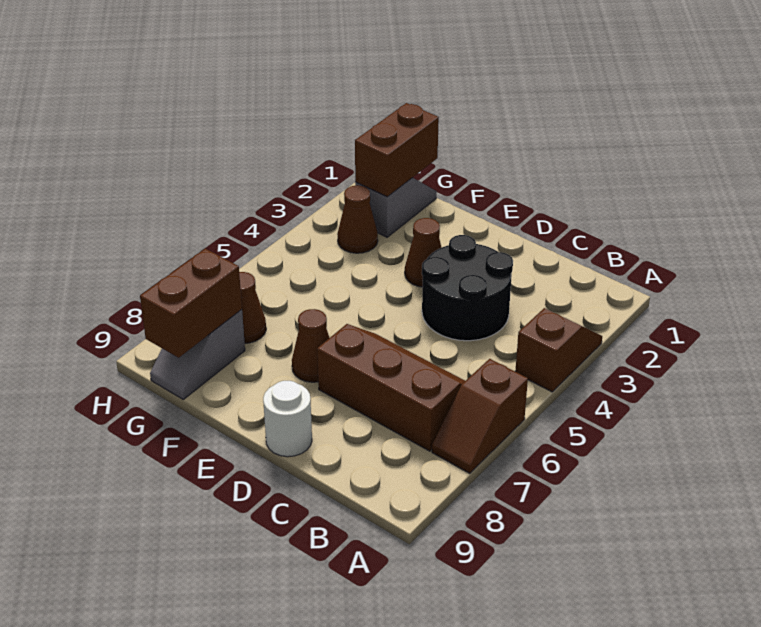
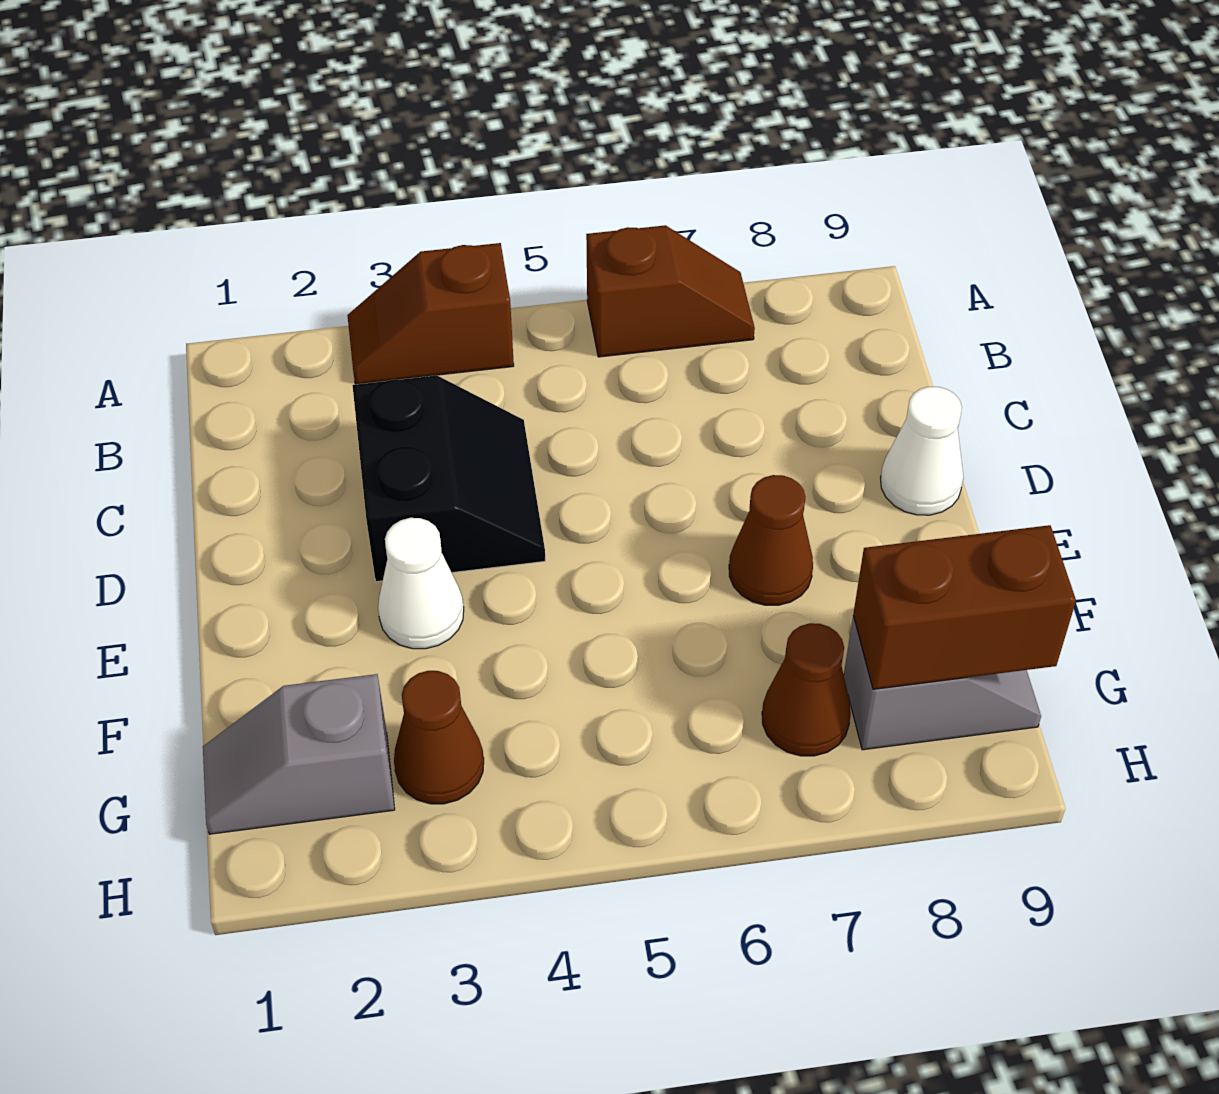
brown 2x3 slope [317,324,465,451] -> none
black 2x2 round brick [422,235,513,341] -> black 2x2 slope [352,375,545,582]
white 1x1 round brick [263,381,312,457] -> white 1x1 cone [881,387,963,515]
brown 1x1 cone [405,218,442,287] -> white 1x1 cone [378,518,464,649]
brown 1x2 brick [355,103,439,197] -> none

